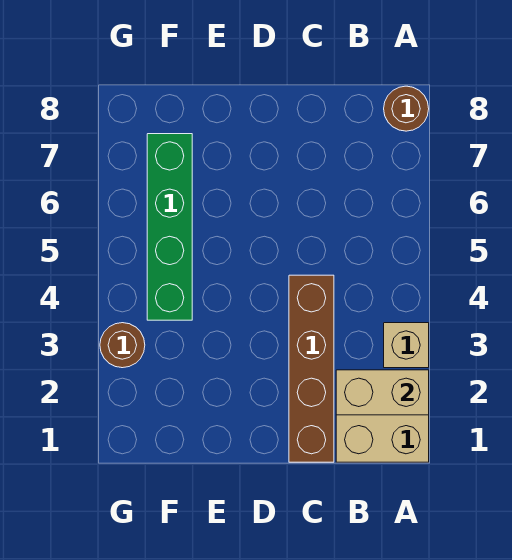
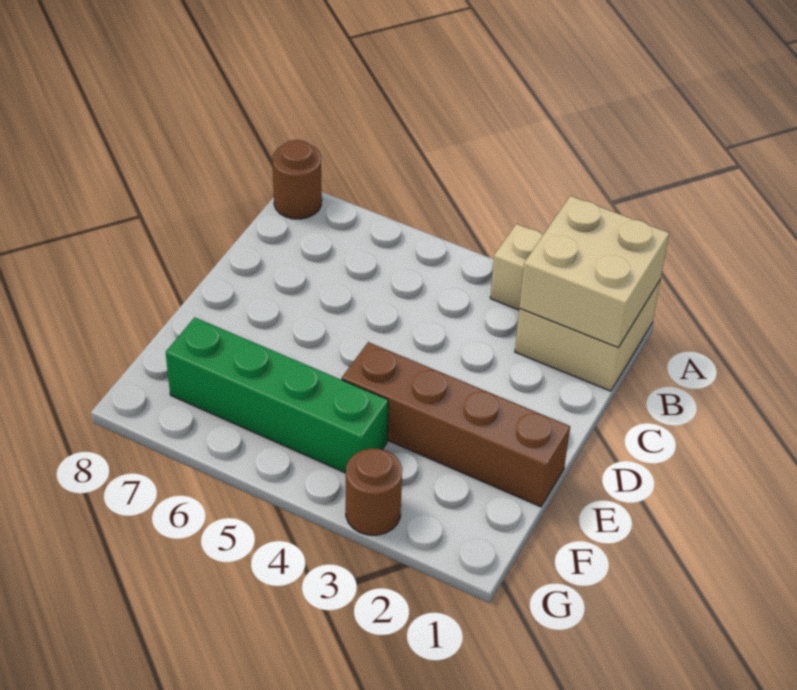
tan 1x2 brick [336,370,429,415] -> tan 2x2 brick [519,196,669,347]
brown 1x4 brick [289,275,334,462] -> brown 1x4 brick moved to [342,342,570,507]

